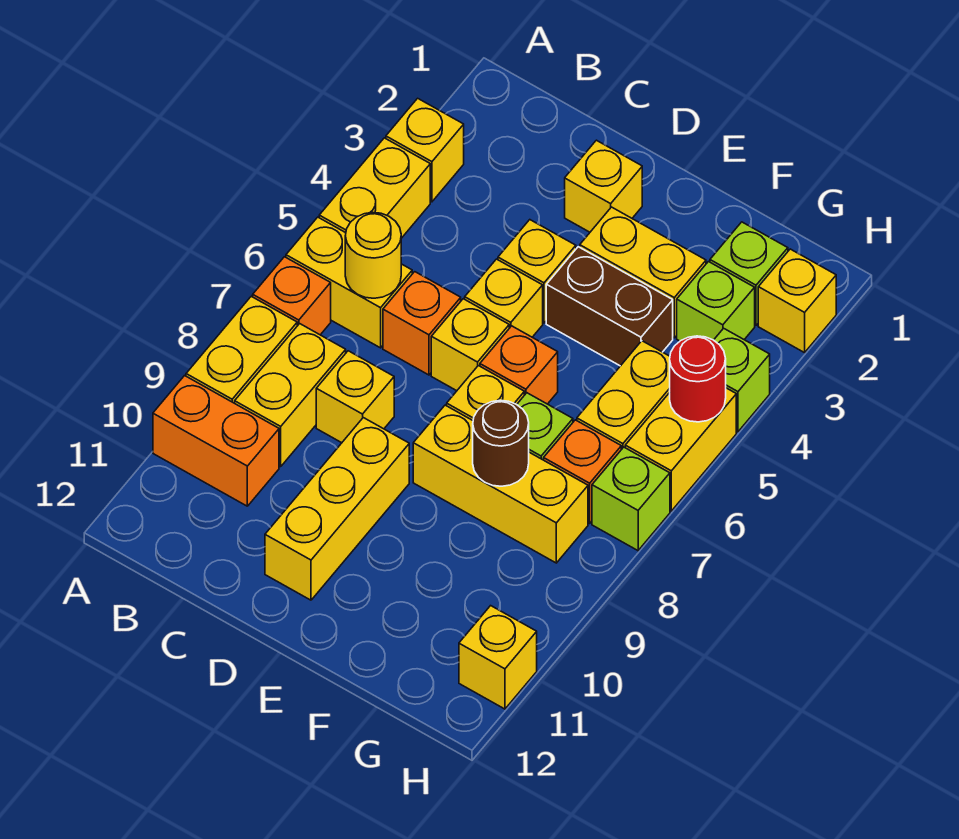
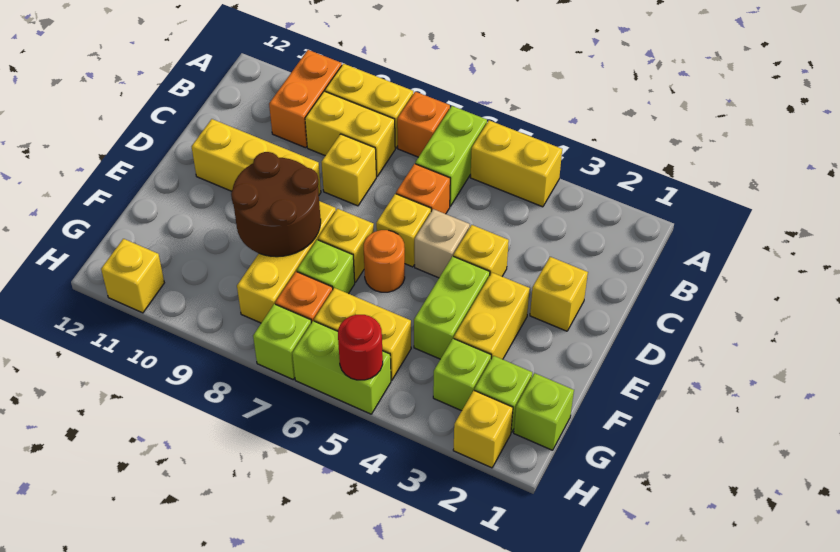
yellow 1x1 brick [386,98,464,202] -> none
yellow 1x2 brick [286,217,412,348] -> lime 1x2 brick [415,106,487,206]
yellow 1x1 round brick [345,212,401,298] -> none
yellow 1x1 brick [465,259,543,337] -> tan 1x1 brick [415,209,470,278]
brown 1x2 brick [546,247,673,366] -> lime 1x2 brick [414,256,490,359]
orange 1x1 brick [480,326,558,404] -> orange 1x1 round brick [364,230,405,292]
brown 1x1 round brick [473,401,529,486] -> brown 2x2 round brick [231,152,321,257]
lime 1x1 brick [714,328,770,432] -> lime 1x1 brick moved to [514,373,574,450]
yellow 1x2 brick [625,388,736,511] -> lime 1x2 brick [292,321,391,414]

